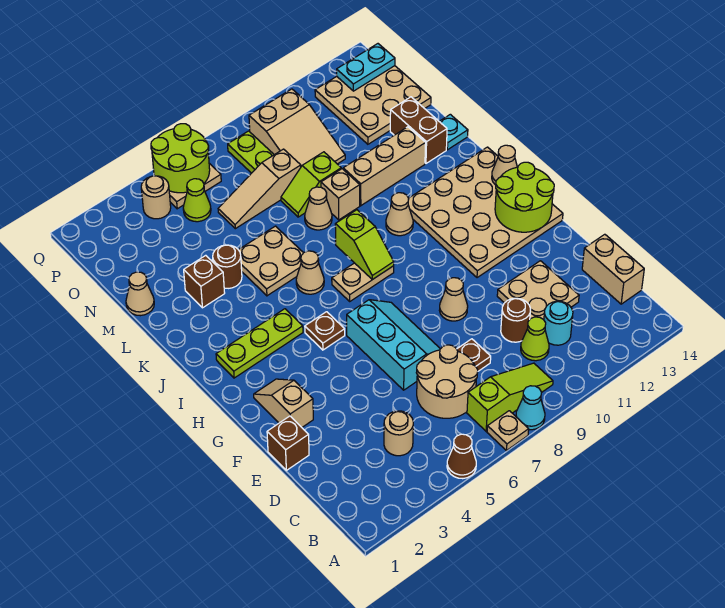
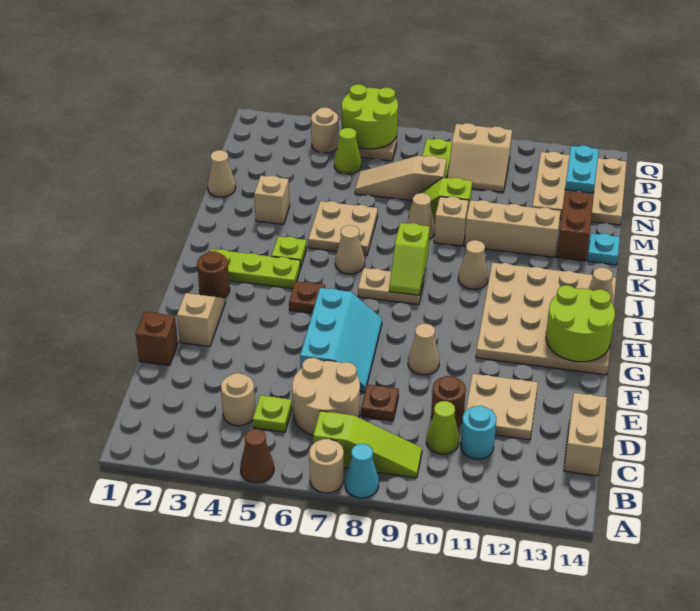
tan 1x1 plate [487,411,529,451] -> tan 1x1 round brick [309,439,344,493]
none -> lime 1x1 plate [253,395,292,432]
none -> lime 1x1 plate [272,236,307,268]
brown 1x1 brick [184,255,225,308] -> tan 1x1 brick [254,176,290,224]
brown 1x1 round brick [213,245,242,288] -> brown 1x1 round brick moved to [197,251,230,298]
tan 2x3 slope [249,89,345,166] -> tan 2x2 slope [447,123,512,192]
cyan 1x2 plate [337,44,395,91] -> cyan 1x2 plate turned to [565,146,599,193]

